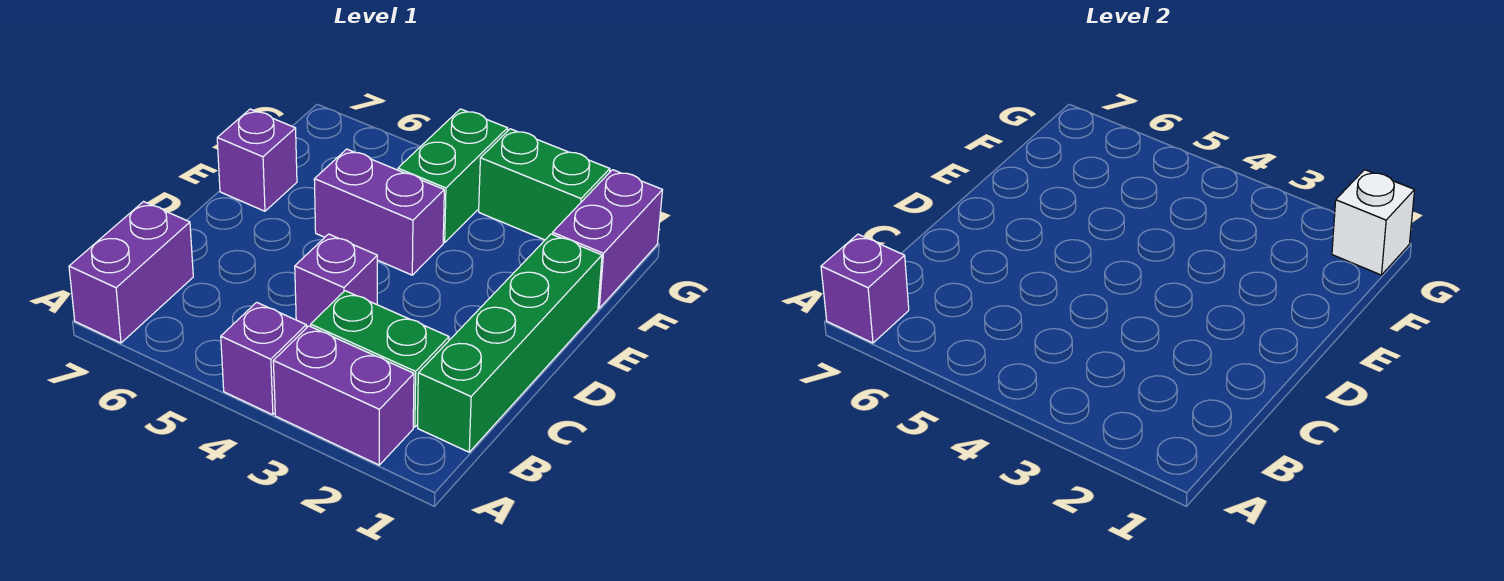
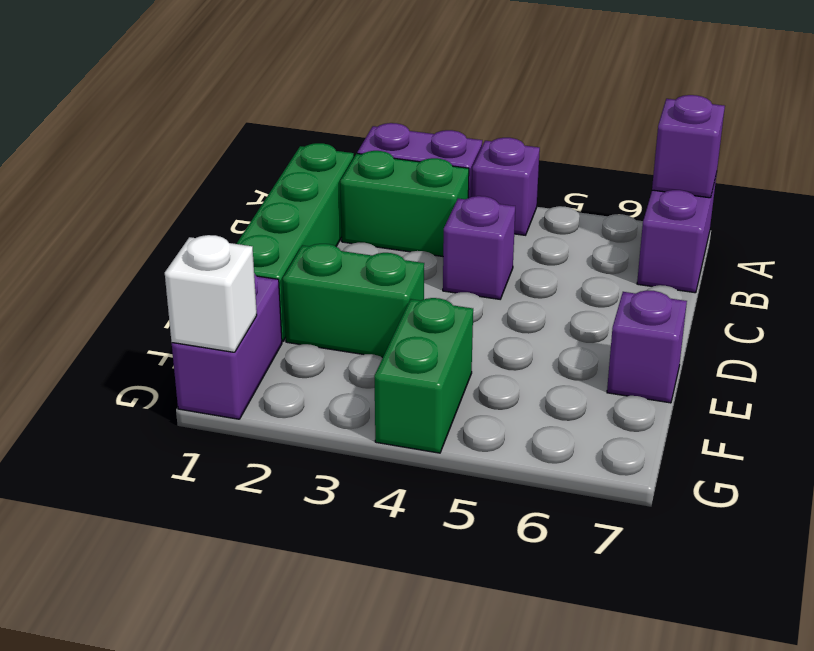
purple 1x2 brick [314,149,444,275] -> none
green 1x2 brick [479,129,610,240] -> green 1x2 brick moved to [283,244,424,358]

